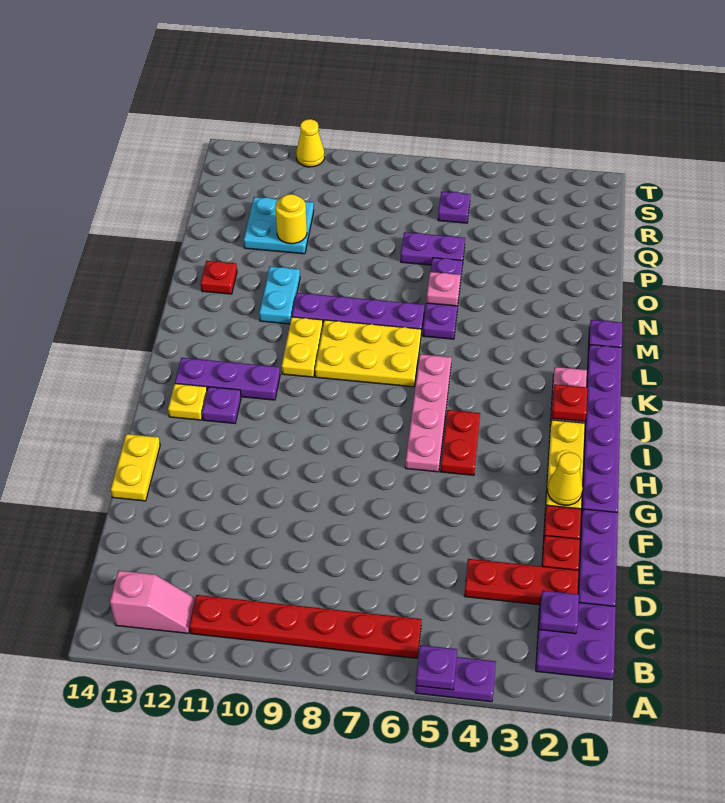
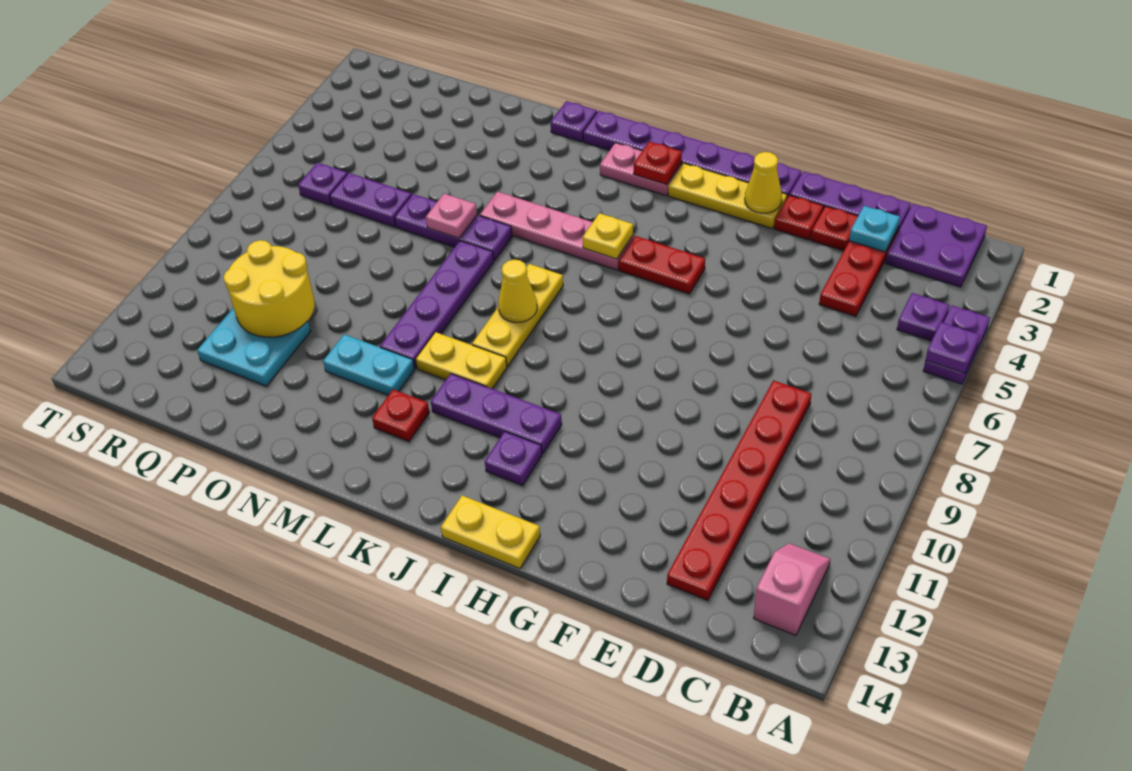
red 1x6 plate [189,595,422,658] -> red 1x6 plate moved to [667,380,811,600]
purple 1x1 plate [539,591,579,634] -> purple 1x1 plate moved to [897,293,949,341]
none -> cyan 1x1 plate [849,206,900,252]
yellow 1x2 plate [111,434,160,501] -> yellow 1x2 plate moved to [441,495,540,569]
pink 1x4 plate [405,354,452,472] -> pink 1x4 plate moved to [480,192,633,270]
yellow 1x1 plate [168,384,207,420] -> yellow 1x1 plate moved to [583,213,633,259]
purple 1x3 plate [175,358,280,400] -> purple 1x3 plate turned to [431,374,562,454]
yellow 2x3 plate [315,320,421,387] -> yellow 1x3 plate [472,264,563,366]
red 1x1 plate [201,261,237,294] -> red 1x1 plate moved to [372,389,430,441]
purple 1x2 plate [401,232,465,265] -> purple 1x2 plate turned to [330,173,411,227]
yellow 1x1 round brick [276,194,307,244] -> yellow 2x2 round brick [223,240,315,337]
yellow 1x1 cone [296,119,325,167] -> yellow 1x1 cone moved to [498,260,537,322]

